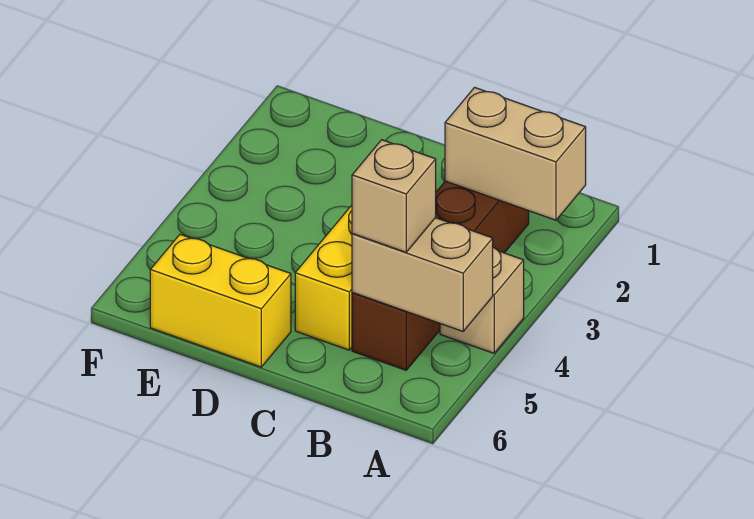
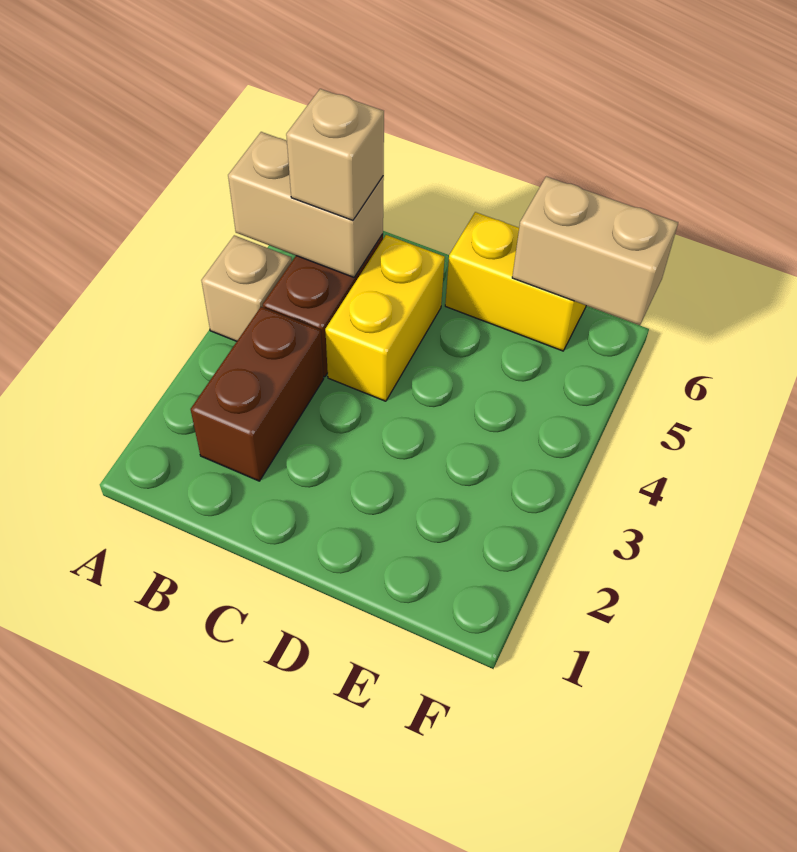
tan 1x2 brick [445,87,586,220] -> tan 1x2 brick moved to [512,177,678,325]

